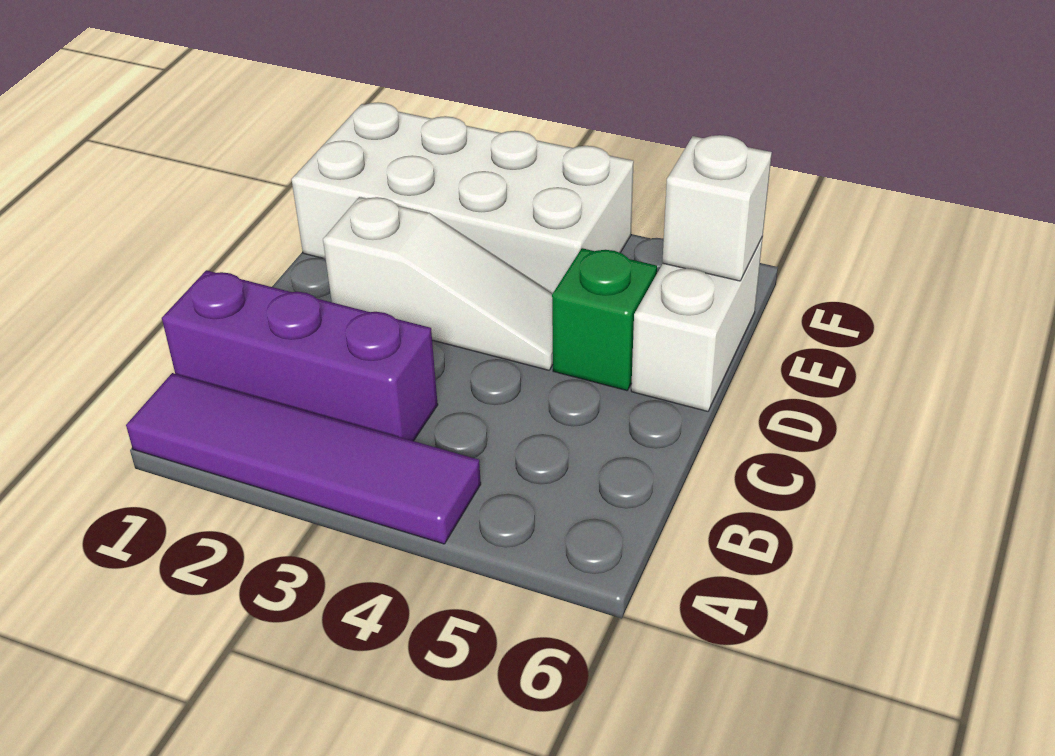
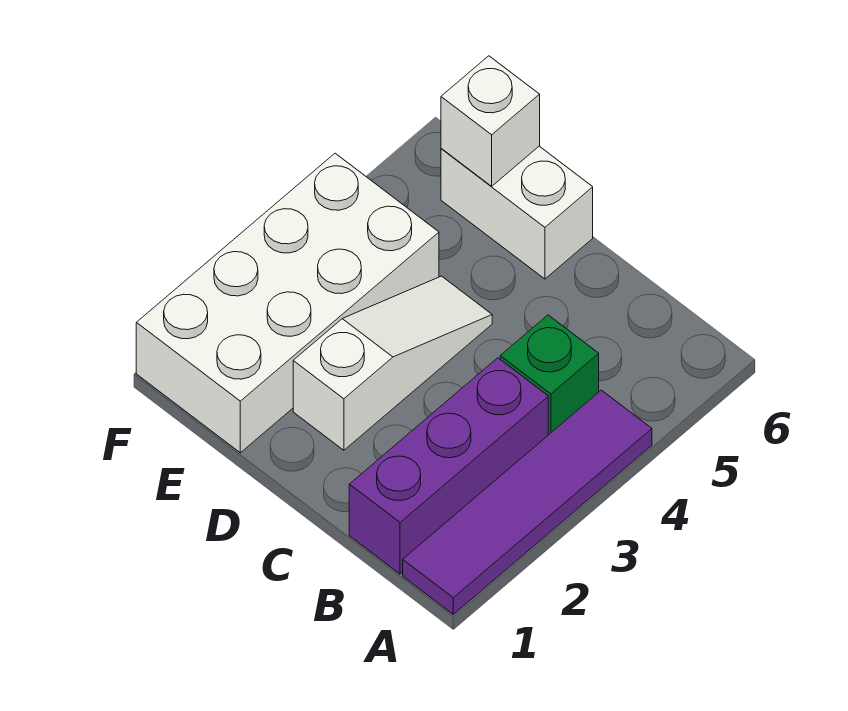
green 1x1 brick [552,248,657,391] -> green 1x1 brick moved to [500,315,599,435]

